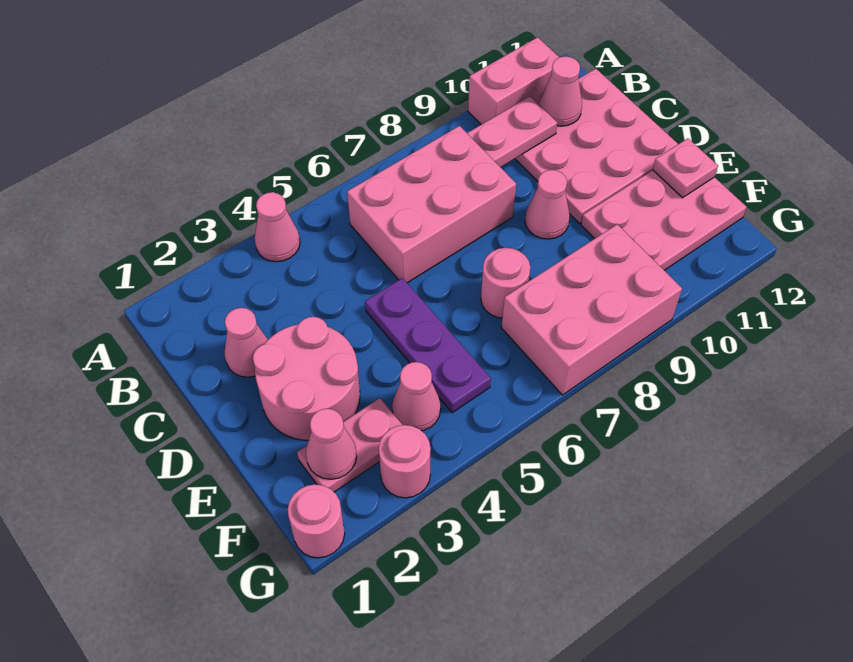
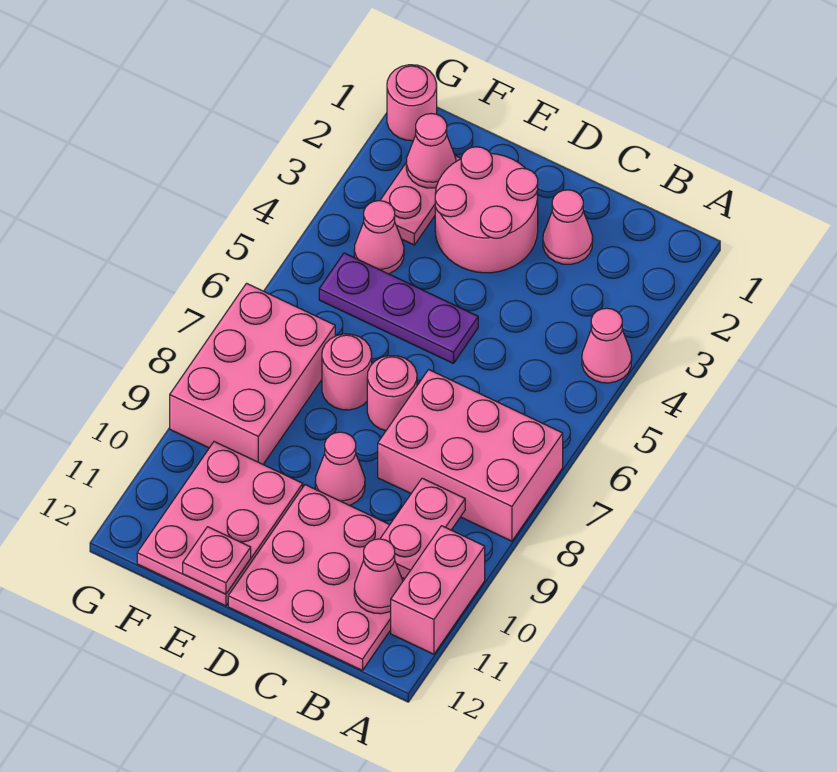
pink 2x3 brick [347,126,516,283] -> pink 2x3 brick turned to [378,370,563,541]
pink 1x1 round brick [379,425,431,498] -> pink 1x1 round brick moved to [367,356,417,431]

